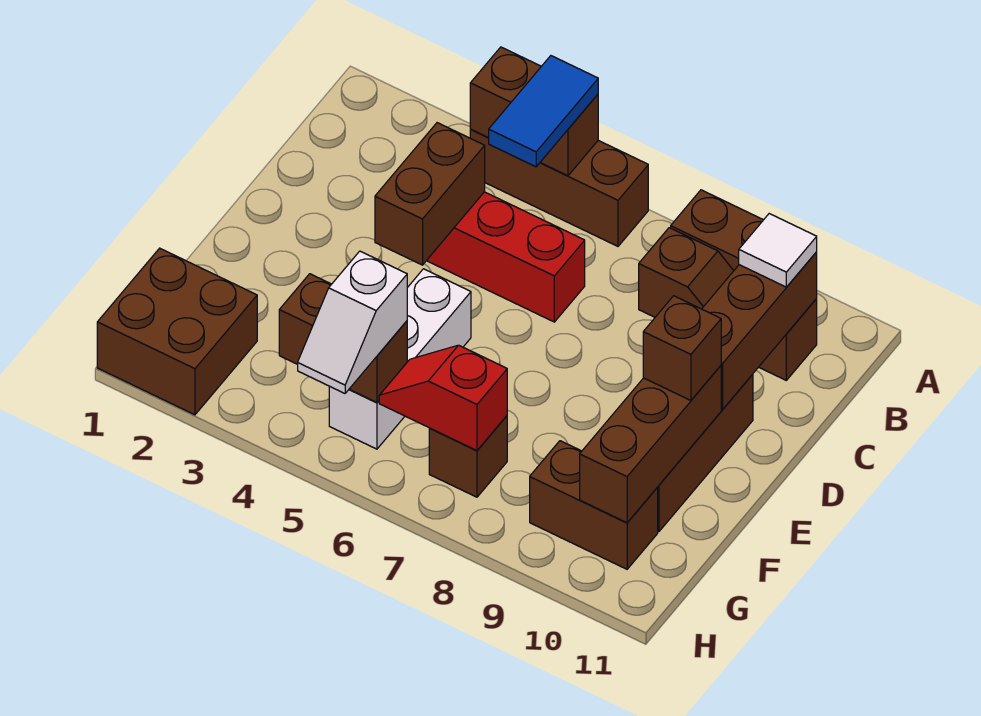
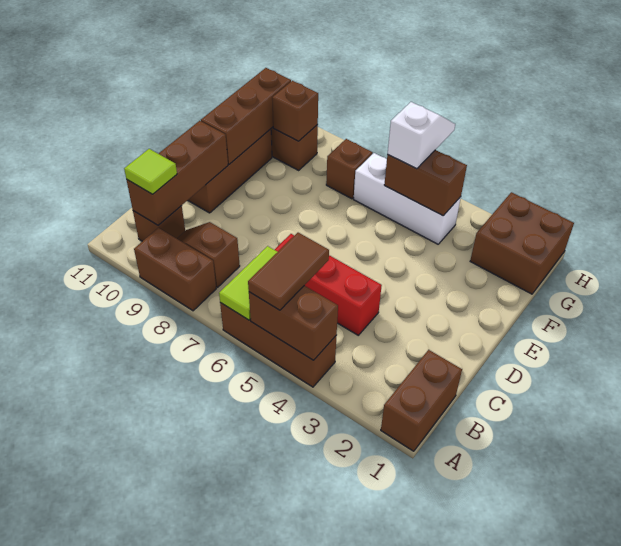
blue 1x2 tile [489,56,598,167] -> brown 1x2 tile [248,233,329,310]
none -> lime 1x2 tile [219,246,277,320]
white 1x1 tile [739,214,817,287] -> lime 1x1 tile [124,149,177,194]
brown 1x2 brick [375,123,485,265] -> brown 1x2 brick moved to [381,350,462,451]
white 1x3 brick [329,269,471,449] -> white 1x3 brick turned to [354,153,461,244]
brown 1x1 brick [643,296,721,401] -> brown 1x1 brick moved to [272,81,318,141]
red 1x2 slope [379,345,507,451] -> none

